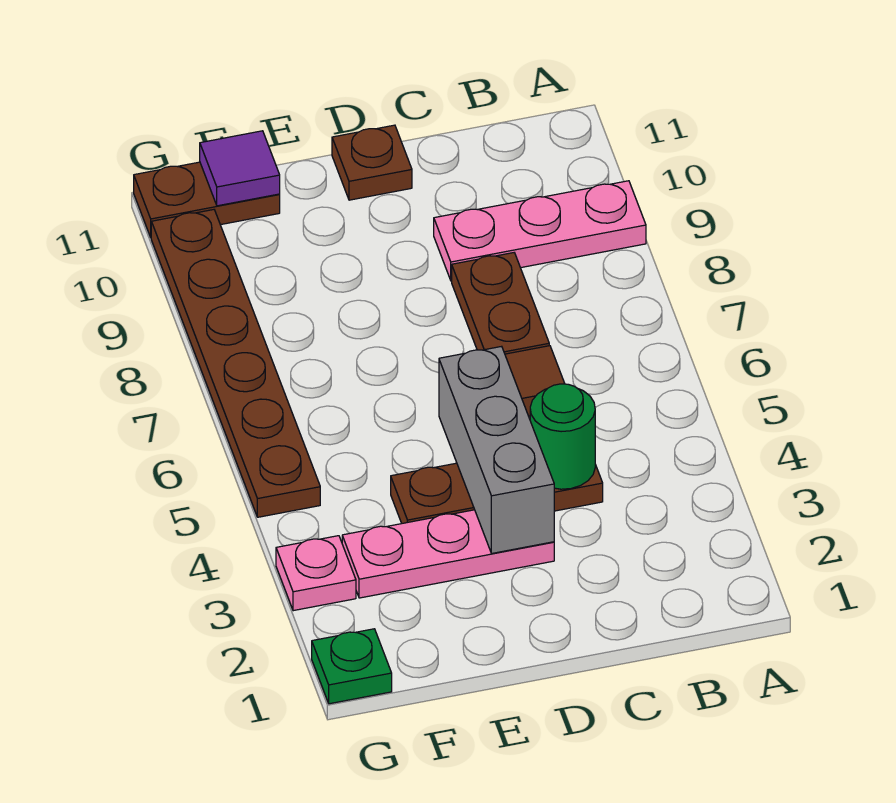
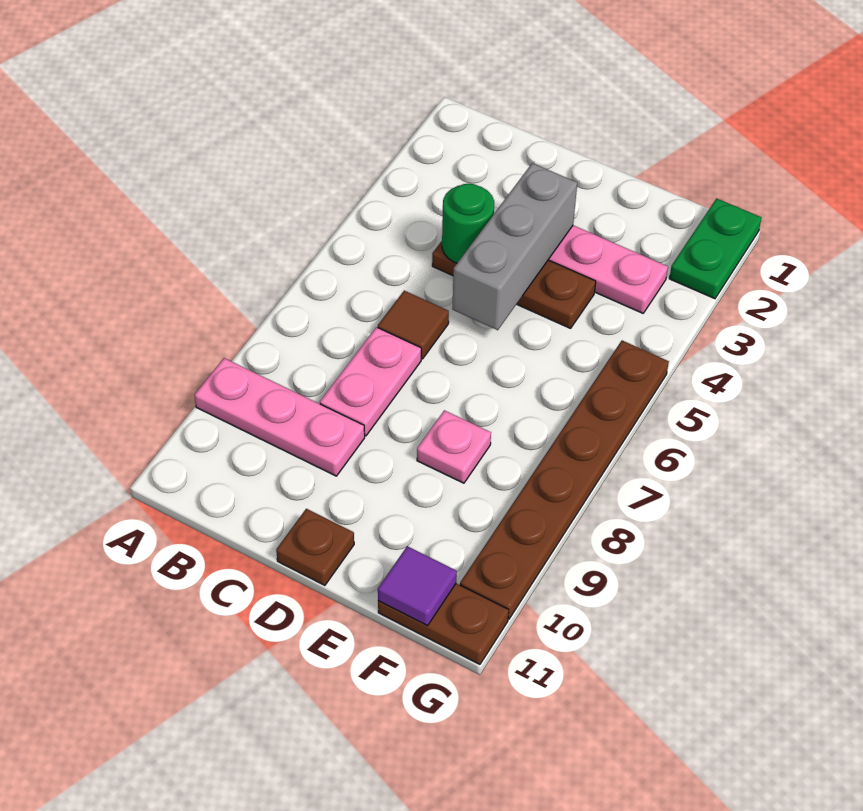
brown 1x2 plate [452,253,549,354] -> pink 1x2 plate [320,327,421,436]
green 1x1 plate [312,629,392,704] -> green 1x2 plate [669,198,762,299]
pink 1x1 plate [276,536,356,611] -> pink 1x1 plate moved to [417,410,491,483]

